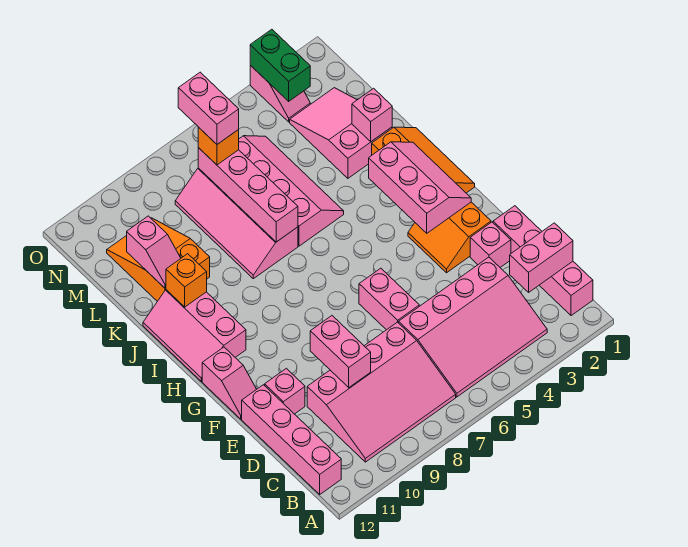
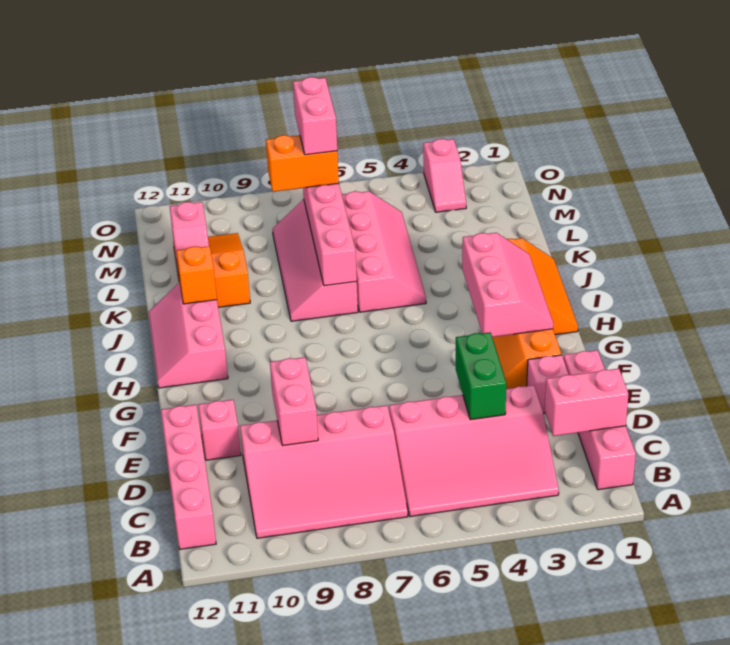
pink 1x2 brick [359,268,419,330] -> none
pink 1x2 slope [202,347,256,419] -> none
pink 2x3 slope [290,88,392,178] -> none
pink 1x1 brick [352,88,392,142] -> none
orange 1x1 brick [198,127,239,165] -> orange 1x2 brick [266,135,339,192]
green 1x2 brick [250,29,310,101] -> green 1x2 brick moved to [456,333,506,420]

